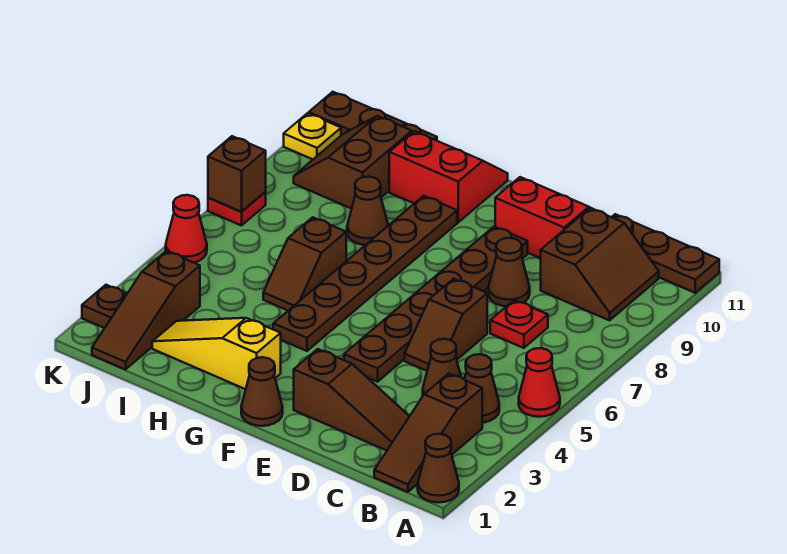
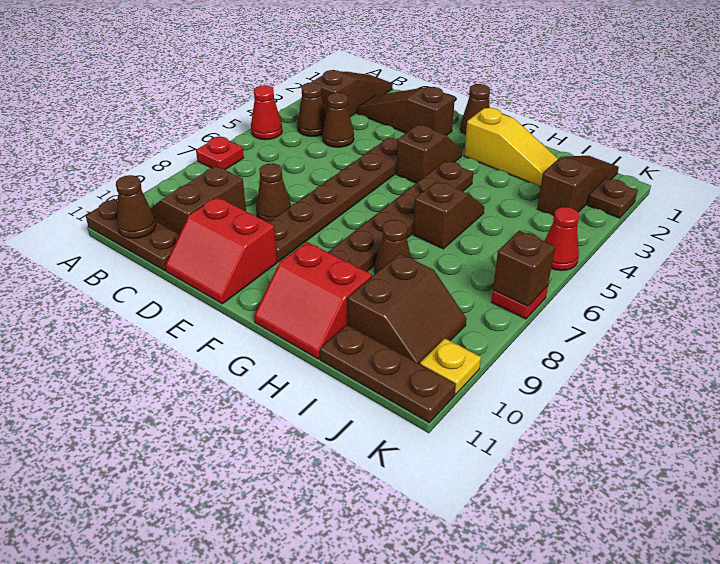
brown 1x1 cone [418,434,459,502] -> brown 1x1 cone moved to [116,175,156,238]
red 1x1 plate [490,300,548,348] -> red 1x1 plate moved to [196,136,244,170]
brown 1x2 slope [405,279,487,371] -> brown 1x2 slope moved to [397,125,462,183]

